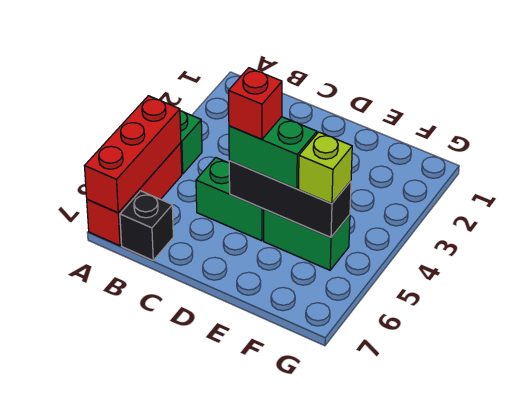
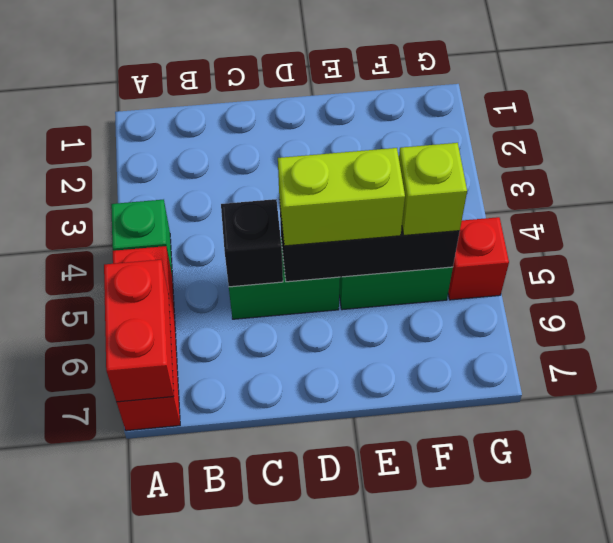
red 1x3 brick [85,96,181,213] -> red 1x2 brick [104,260,174,402]
black 1x1 brick [120,191,173,260] -> black 1x1 brick moved to [221,199,283,287]
green 1x2 brick [229,117,317,189] -> lime 1x2 brick [278,148,405,246]
red 1x1 brick [229,68,282,139] -> red 1x1 brick moved to [448,217,509,300]

